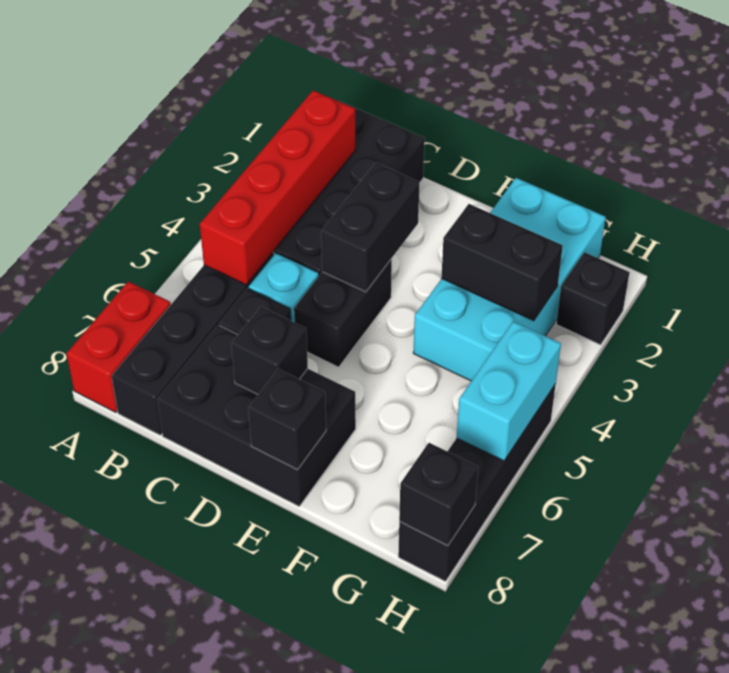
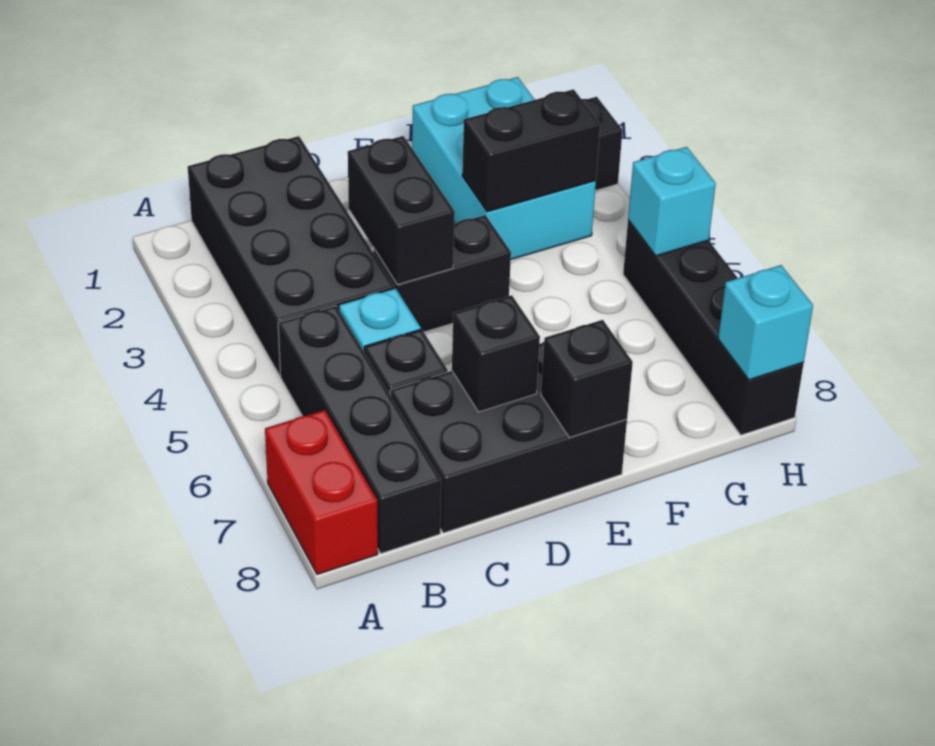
red 1x4 brick [200,90,355,285] -> none
black 1x2 brick [294,259,392,367] -> black 1x2 brick turned to [373,215,511,332]
cyan 2x4 brick [413,178,606,381] -> cyan 2x3 brick [412,77,596,259]
cyan 1x2 brick [457,321,561,461] -> cyan 1x1 brick [628,147,716,256]
black 1x1 brick [399,443,478,546] -> cyan 1x1 brick [718,265,813,380]

